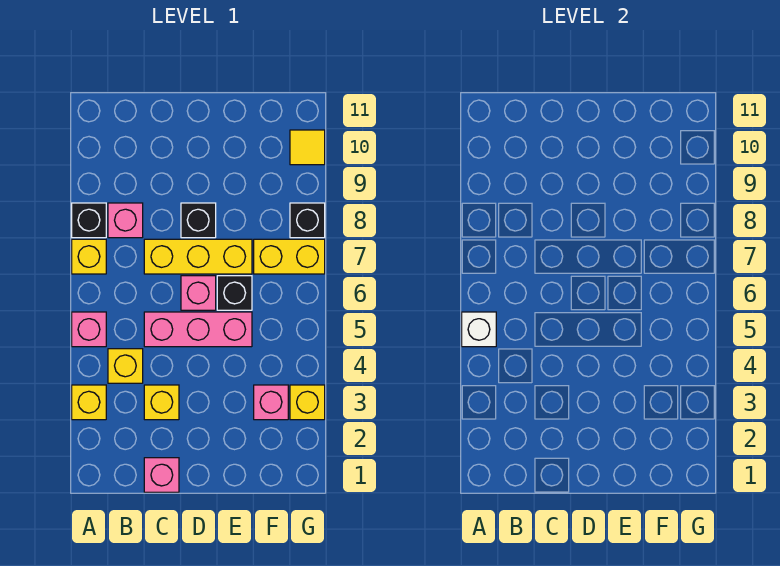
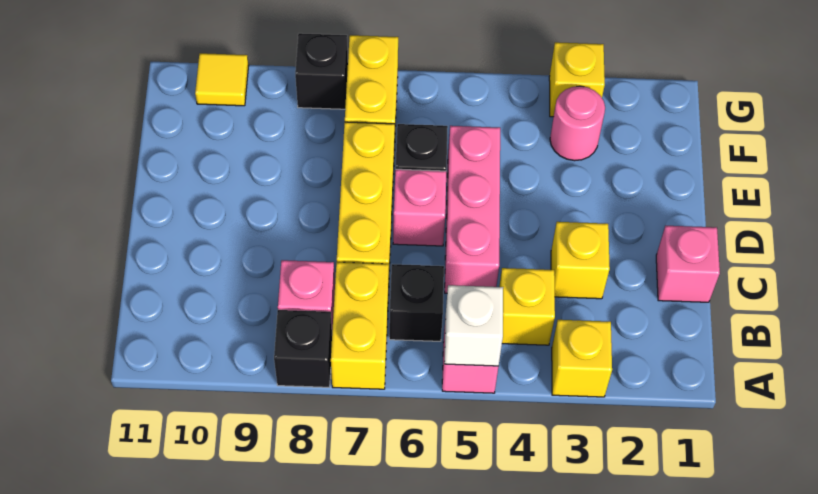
yellow 1x1 brick [72,239,106,274] -> yellow 1x2 brick [331,262,389,389]
black 1x1 brick [181,203,216,238] -> black 1x1 brick moved to [389,264,444,341]
pink 1x1 brick [254,385,288,420] -> pink 1x1 round brick [550,86,605,161]

